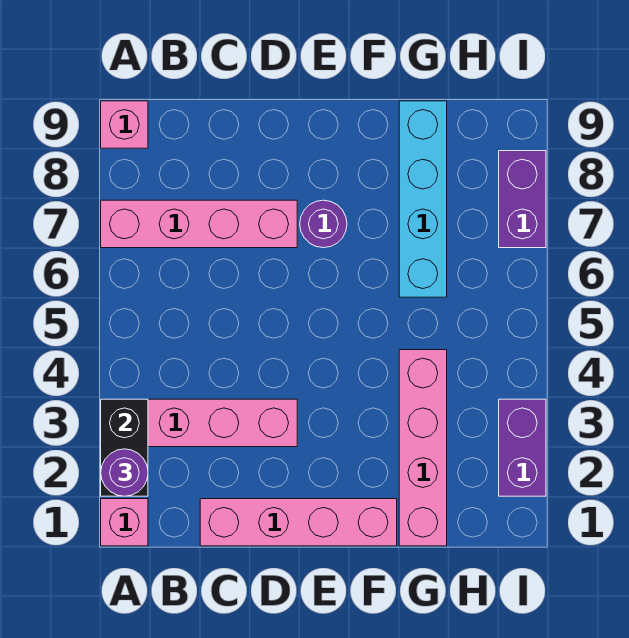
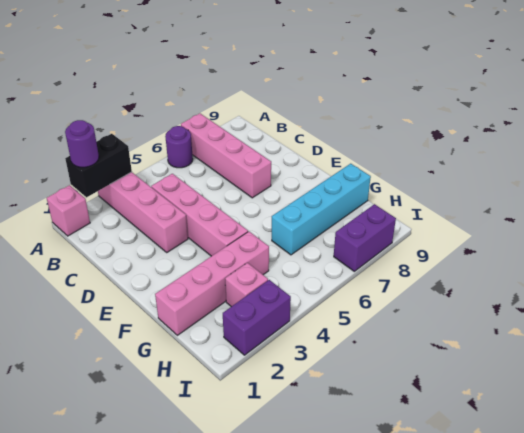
pink 1x1 brick [101,101,148,148] -> pink 1x1 brick moved to [225,263,268,307]
pink 1x4 brick [200,499,397,546] -> pink 1x4 brick moved to [151,174,248,256]
purple 1x1 round brick [300,200,347,248] -> purple 1x1 round brick moved to [165,126,193,168]

